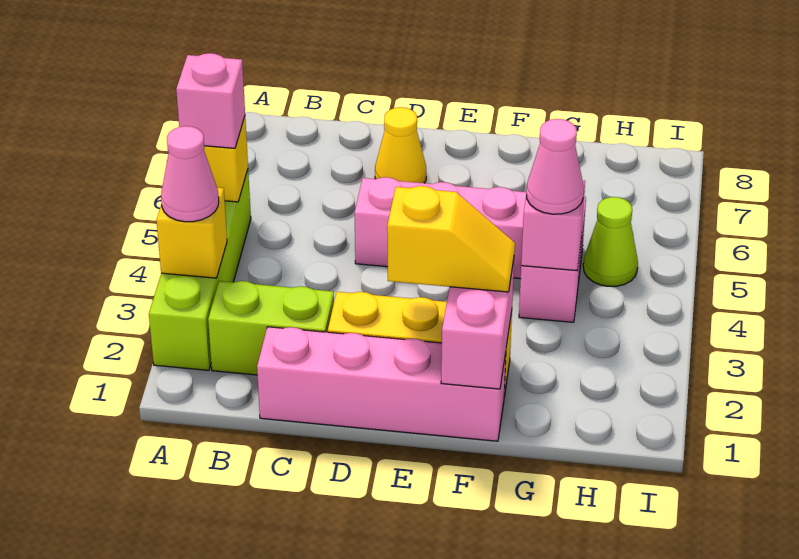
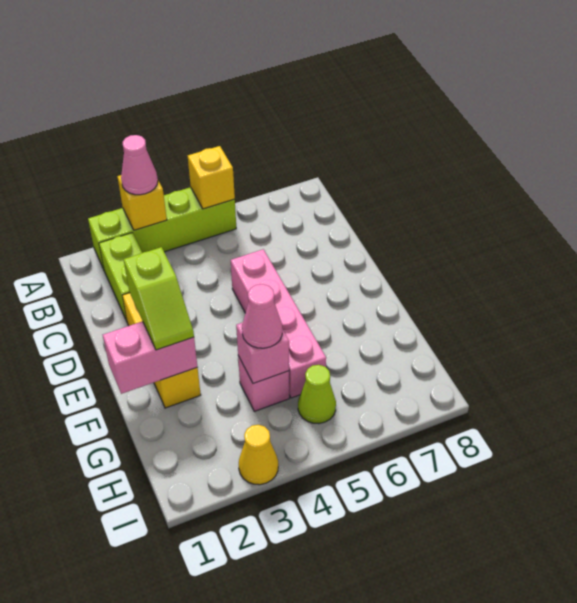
pink 1x1 brick [176,53,245,148] -> none
pink 1x4 brick [257,327,506,441] -> none
yellow 1x1 cone [375,107,426,183] -> yellow 1x1 cone moved to [239,425,278,485]
yellow 1x2 slope [387,186,515,292] -> lime 1x2 slope [124,247,194,350]

